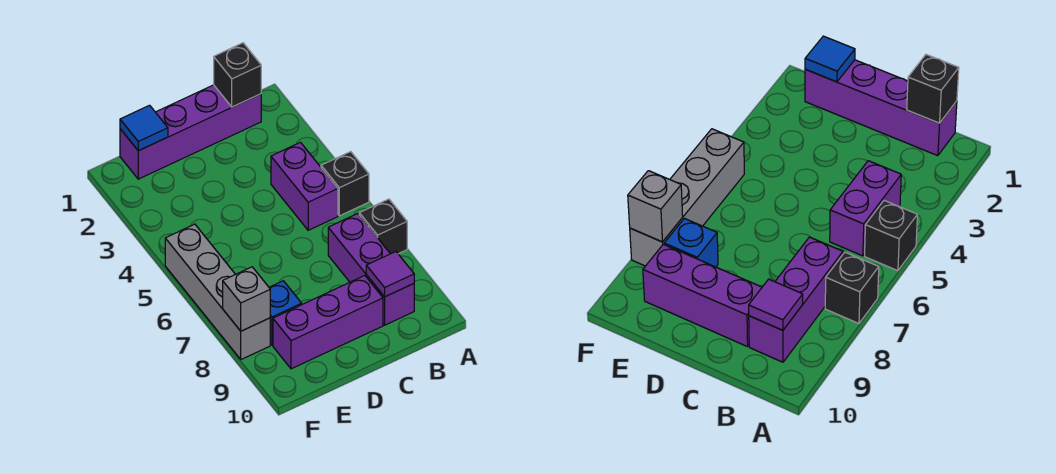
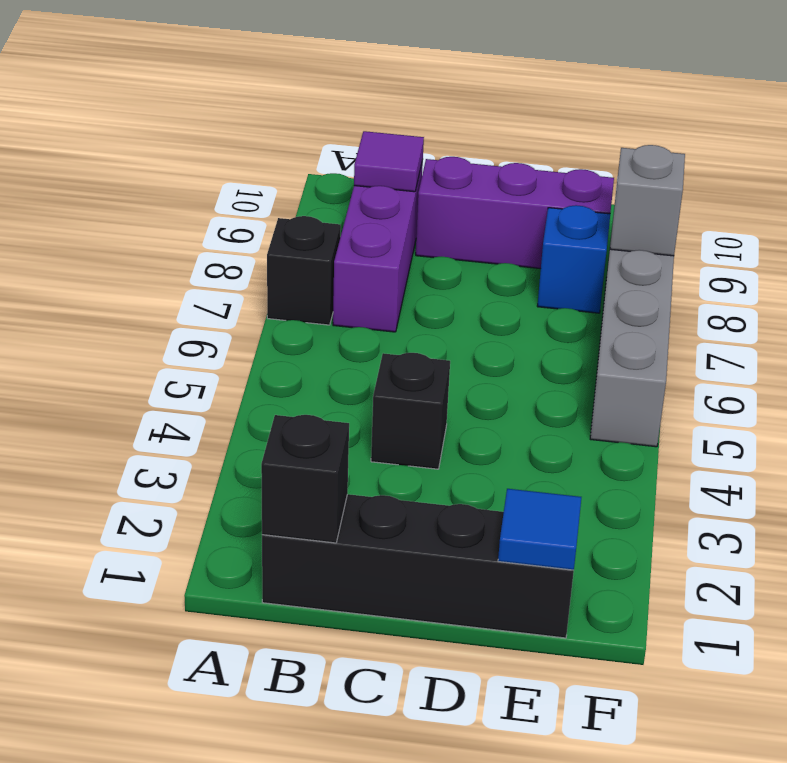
black 1x1 brick [321,152,369,216] -> black 1x1 brick moved to [371,353,450,469]
purple 1x4 brick [120,85,261,179] -> black 1x4 brick [262,494,574,638]
purple 1x2 brick [271,142,338,230] -> none

